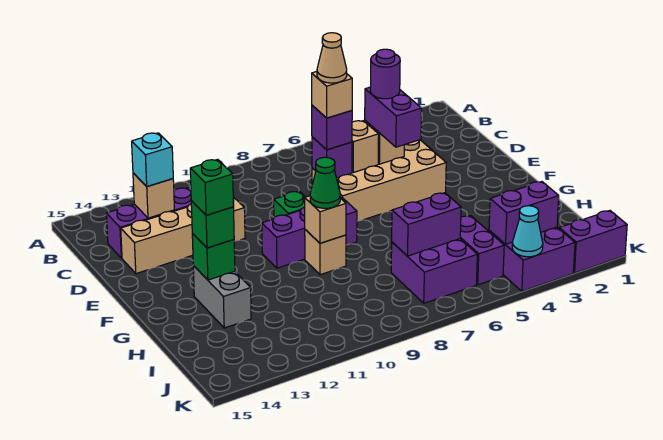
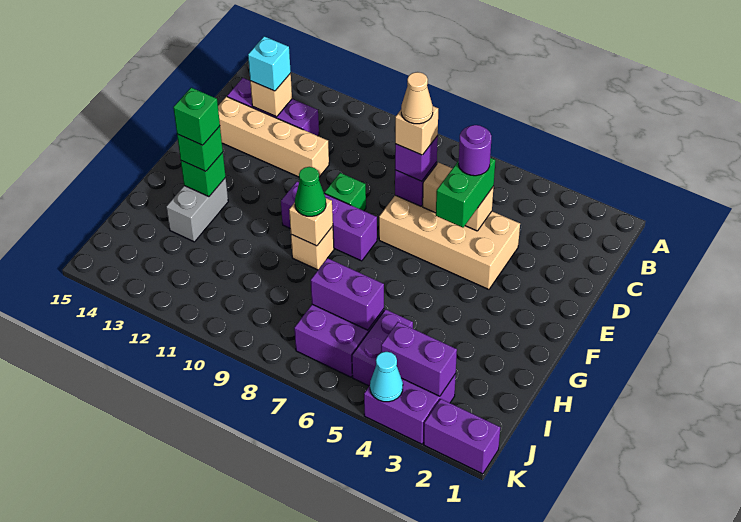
purple 1x2 brick [365,87,422,147] -> green 1x2 brick [436,158,495,228]

